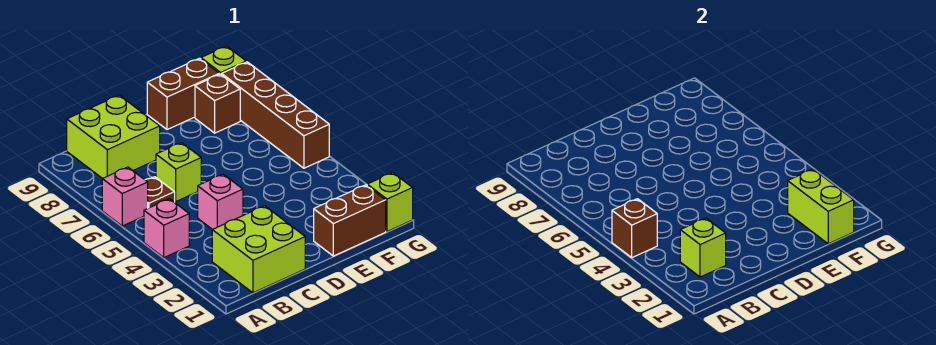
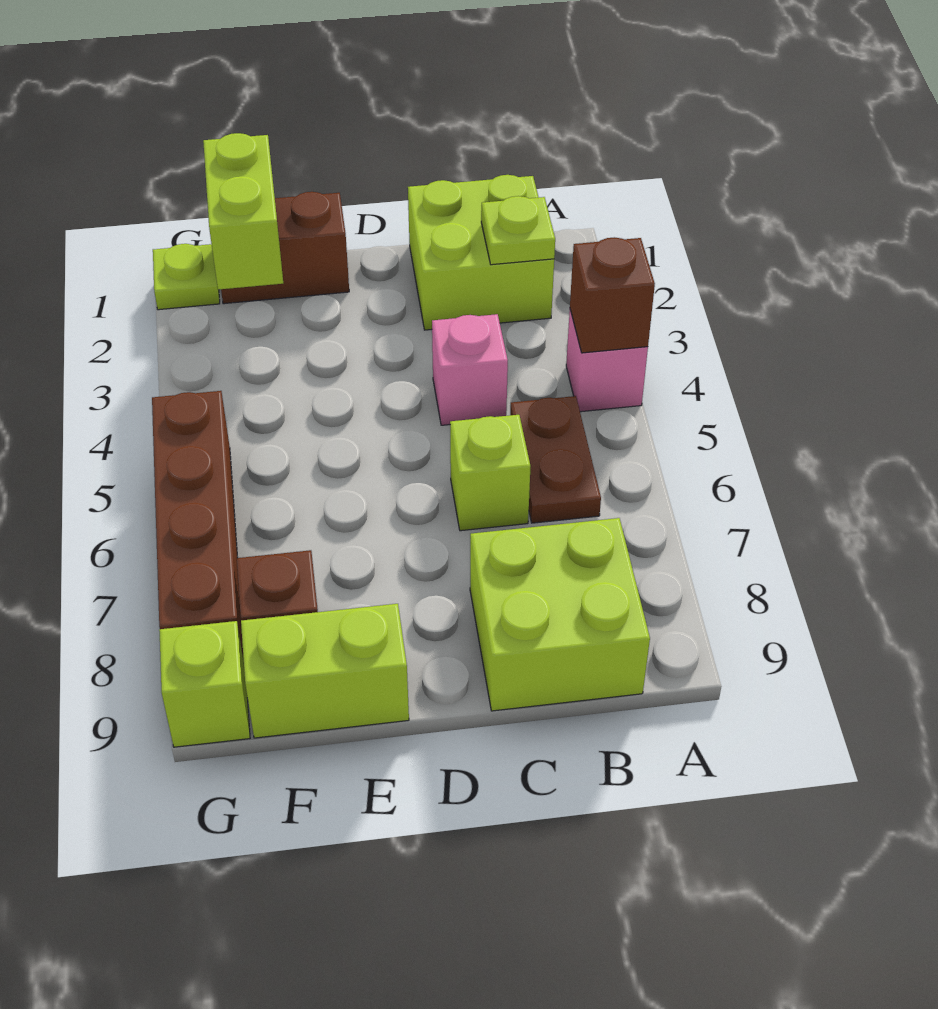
pink 1x1 brick [102,167,148,226] -> none
lime 1x1 brick [680,218,726,277] -> lime 1x1 plate [481,196,555,265]
brown 1x1 plate [146,177,175,208] -> brown 1x2 plate [510,396,601,523]
brown 1x2 brick [147,58,219,130] -> lime 1x2 brick [241,604,409,738]
lime 1x1 brick [367,173,413,232] -> lime 1x1 plate [153,244,220,310]

